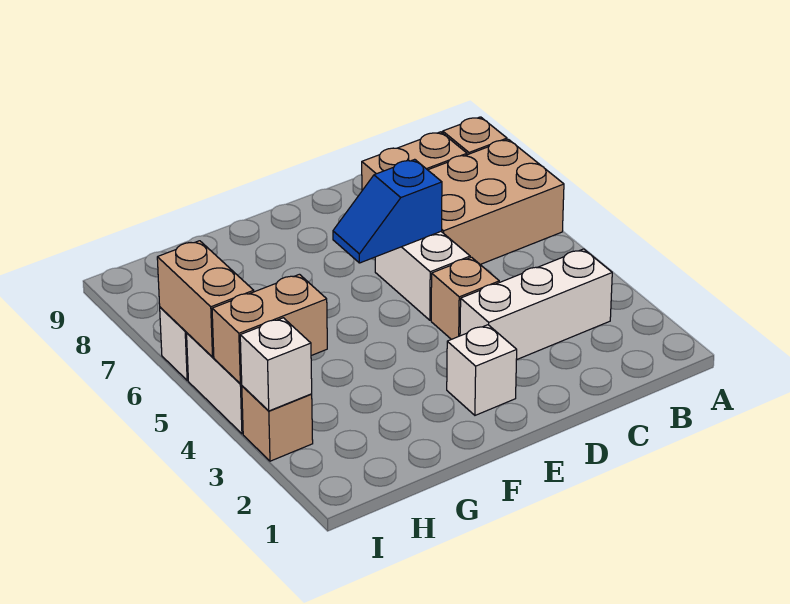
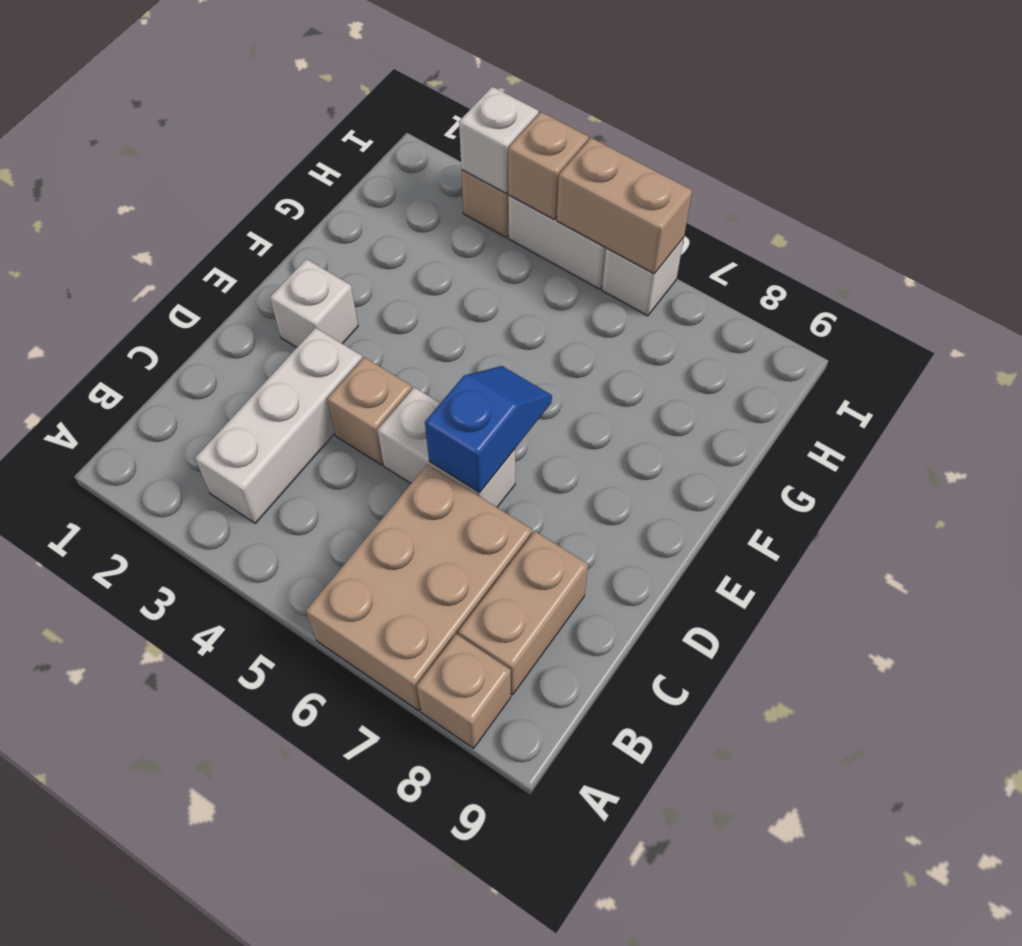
tan 1x2 brick [212,274,327,384] -> tan 1x1 brick [508,112,588,219]

